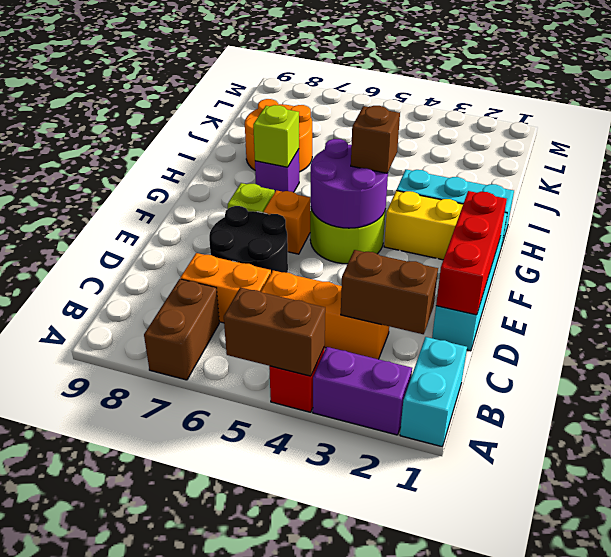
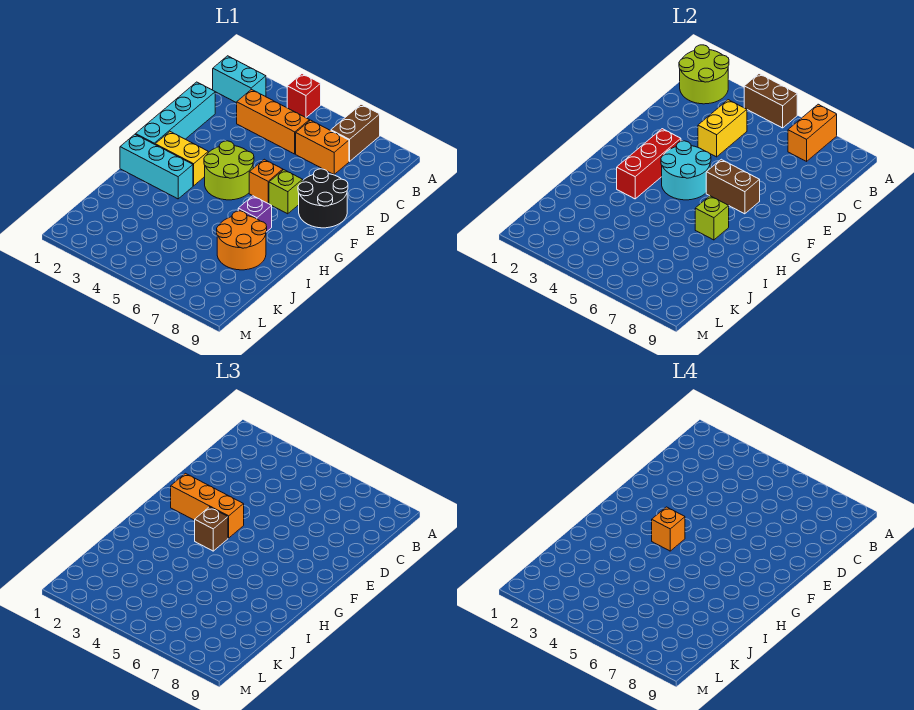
cyan 1x2 brick [400,337,467,447] -> cyan 1x2 brick turned to [213,56,266,103]
none -> lime 2x2 round brick [679,45,729,104]
purple 1x2 brick [313,347,412,435] -> none
none -> orange 1x2 brick [788,104,837,161]
brown 1x2 brick [341,250,438,334] -> brown 1x2 brick moved to [706,159,760,214]
none -> yellow 1x2 brick [698,100,747,157]
red 1x3 brick [436,191,507,315] -> red 1x3 brick moved to [617,129,681,199]
black 2x2 round brick [209,206,288,273] -> black 2x2 round brick moved to [298,169,348,228]
none -> orange 1x3 brick [171,473,244,538]
purple 2x2 round brick [310,139,388,228] -> cyan 2x2 round brick [661,141,711,200]
none -> orange 1x1 brick [652,507,685,551]

